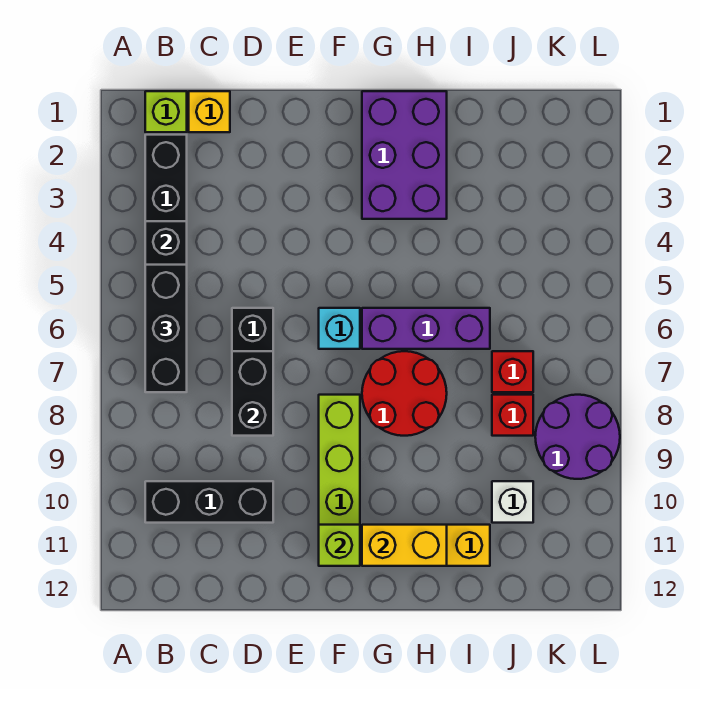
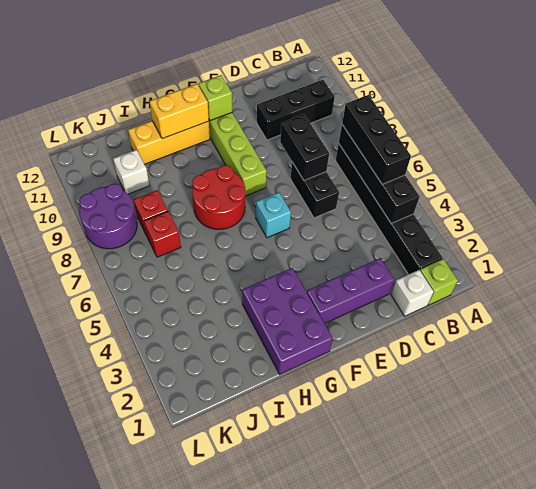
yellow 1x1 brick [189,91,230,132] -> white 1x1 brick [391,270,434,316]
purple 1x3 brick [362,308,490,349] -> purple 1x3 brick moved to [307,258,394,324]

